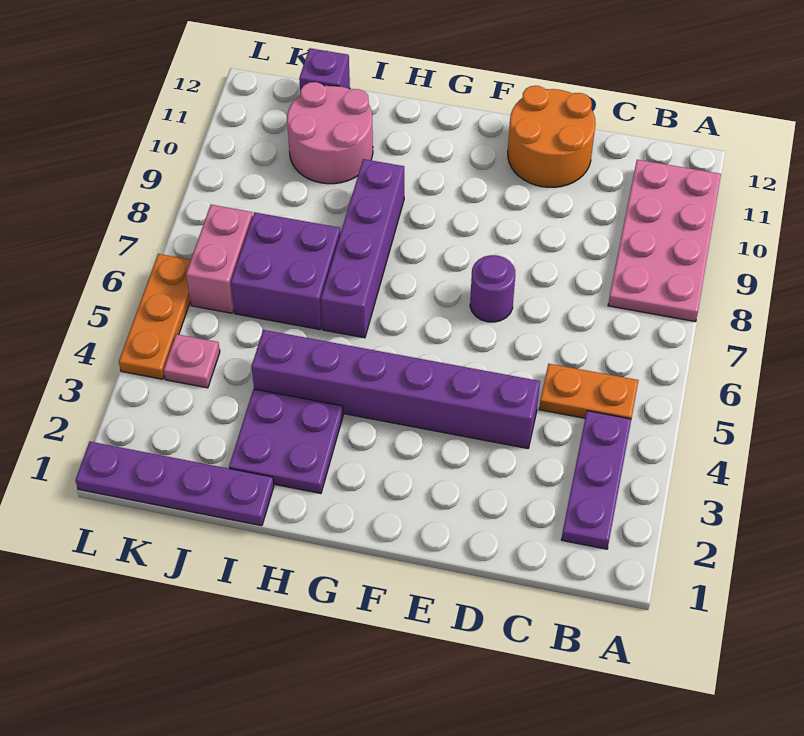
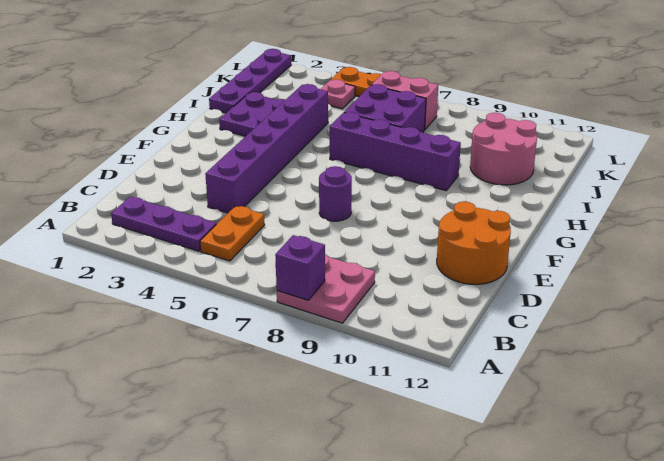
pink 2x4 plate [608,160,721,322] -> pink 2x2 plate [277,254,375,323]
purple 1x1 brick [299,48,350,95] -> purple 1x1 brick moved to [275,235,325,300]

